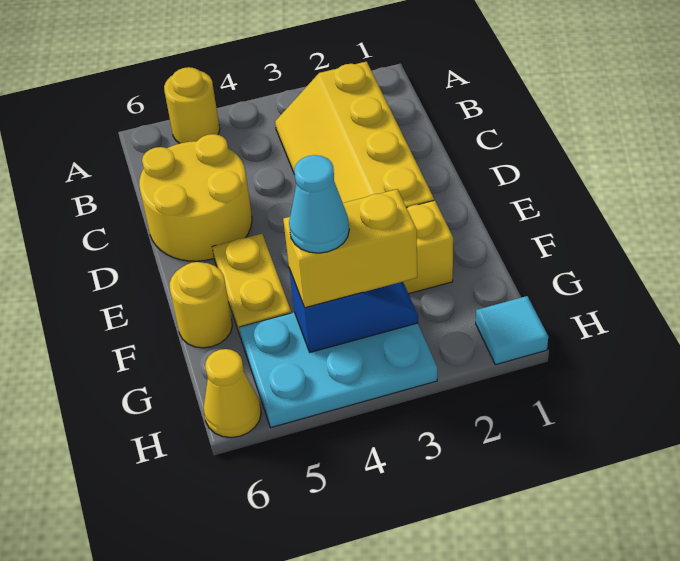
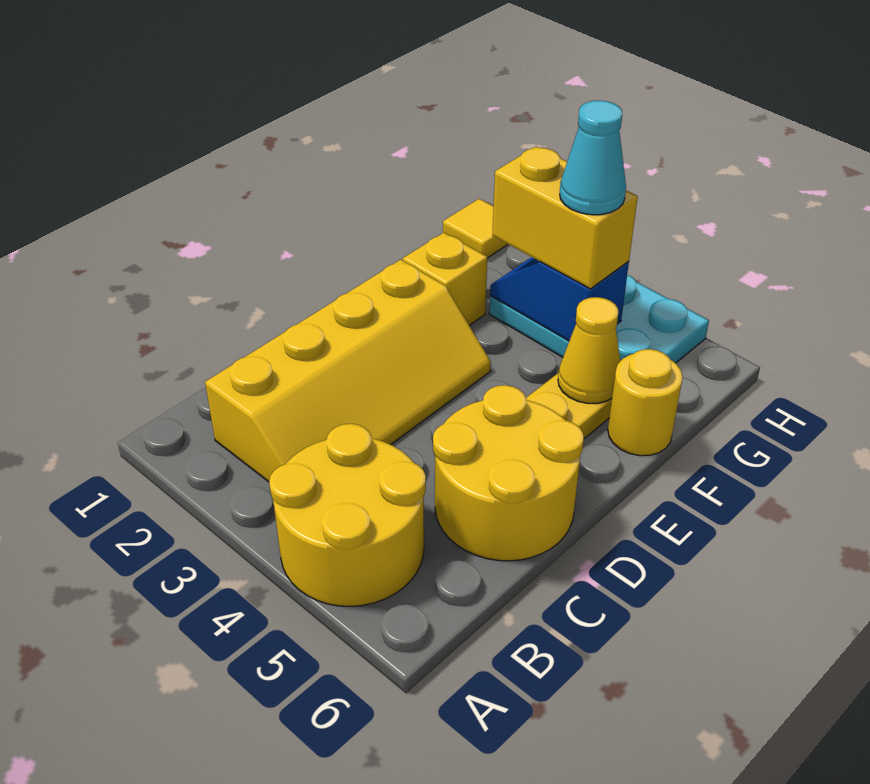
yellow 1x1 round brick [164,67,220,143] -> yellow 2x2 round brick [269,424,426,606]
cyan 1x1 tile [476,296,548,365] -> yellow 1x1 tile [443,199,508,258]
yellow 1x1 cone [204,349,261,438] -> yellow 1x1 cone moved to [558,297,620,403]

